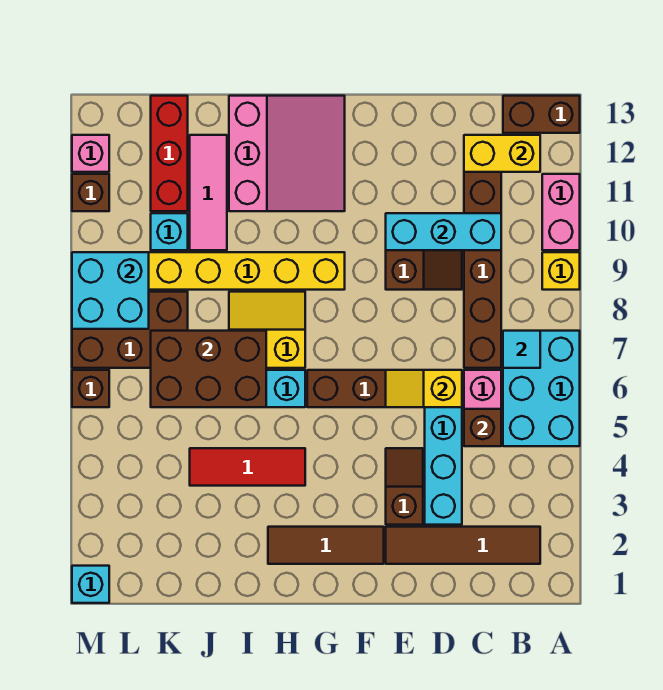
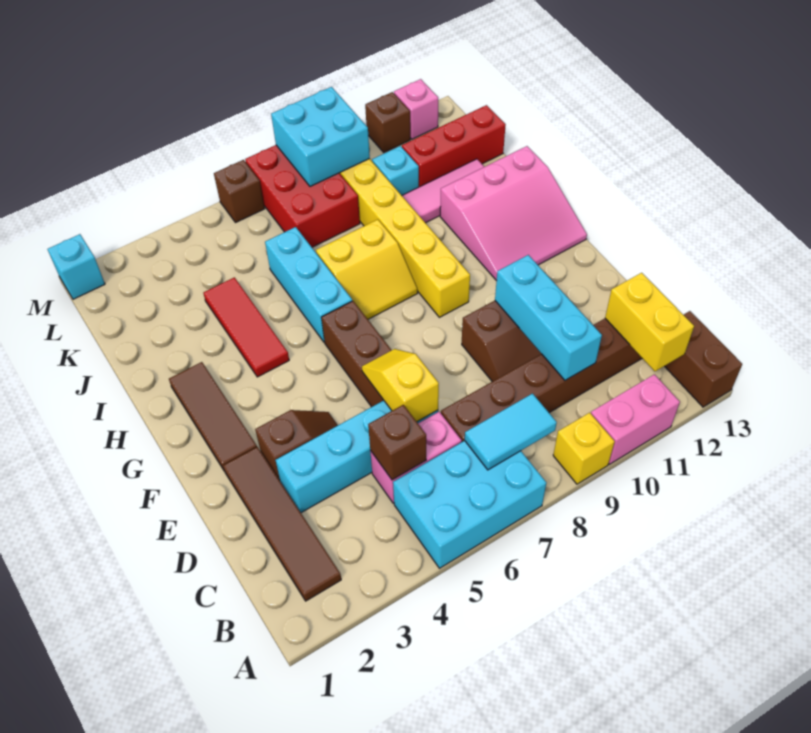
cyan 1x1 tile [503,331,540,368] -> cyan 1x2 tile [465,394,557,470]
yellow 2x2 slope [229,292,305,368] -> yellow 2x2 slope turned to [316,220,418,319]
brown 2x3 brick [151,331,266,407] -> none
brown 2x3 brick [72,292,188,368] -> red 2x3 brick [245,145,360,247]

